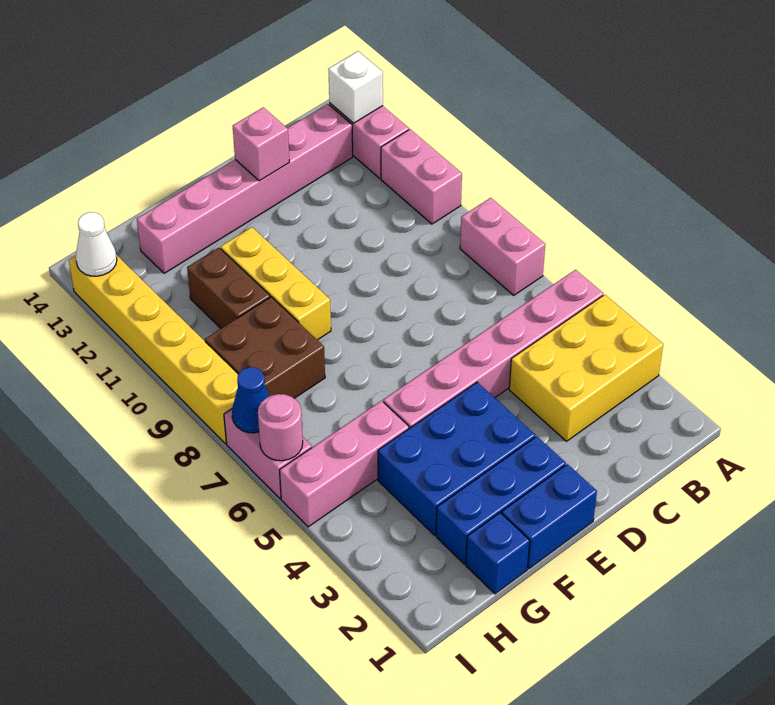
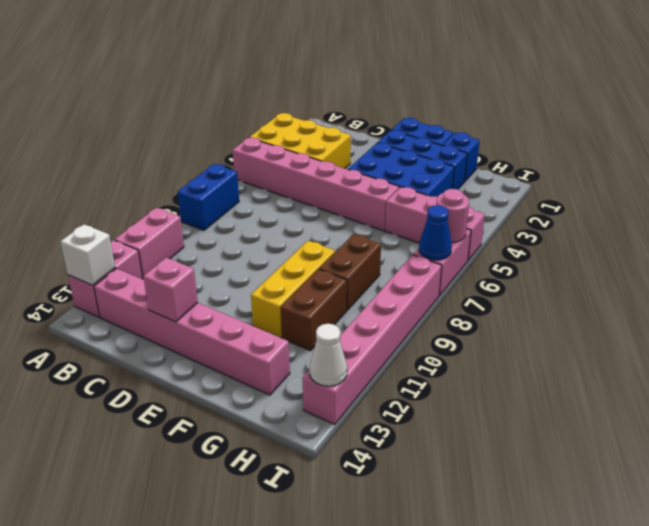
pink 1x2 brick [460,198,545,295] -> blue 1x2 brick [177,164,239,230]
brown 2x2 brick [205,297,325,398] -> brown 1x2 brick [319,234,381,310]
yellow 1x6 brick [69,255,238,444] -> pink 1x6 brick [302,255,442,424]

